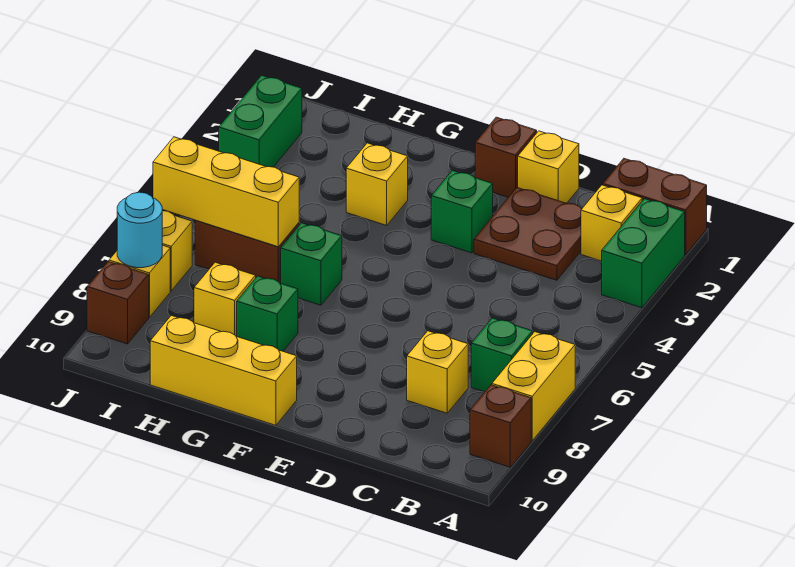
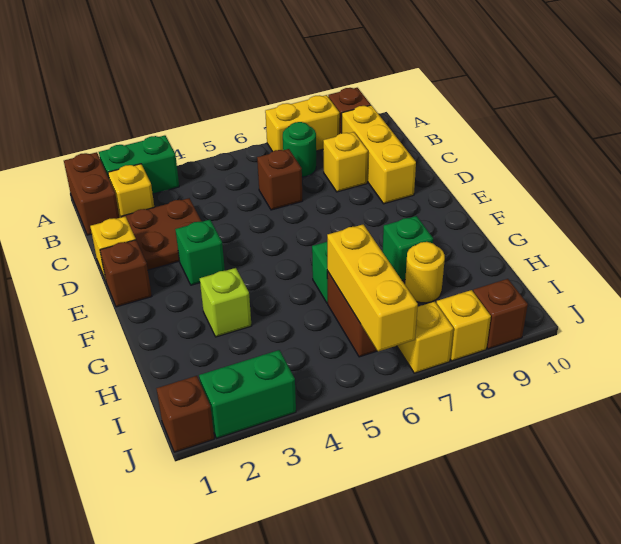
green 1x1 brick [471,318,533,392] -> green 1x1 round brick [283,122,316,177]
none -> brown 1x1 brick [257,149,303,210]
yellow 1x3 brick [150,316,297,425] -> yellow 1x3 brick moved to [342,105,416,204]
yellow 1x1 brick [346,143,408,225] -> lime 1x1 brick [200,268,252,337]
yellow 1x1 brick [194,262,256,336] -> yellow 1x1 round brick [405,242,445,303]
none -> brown 1x1 brick [156,376,214,452]
cyan 1x1 round brick [117,192,162,268] -> none

